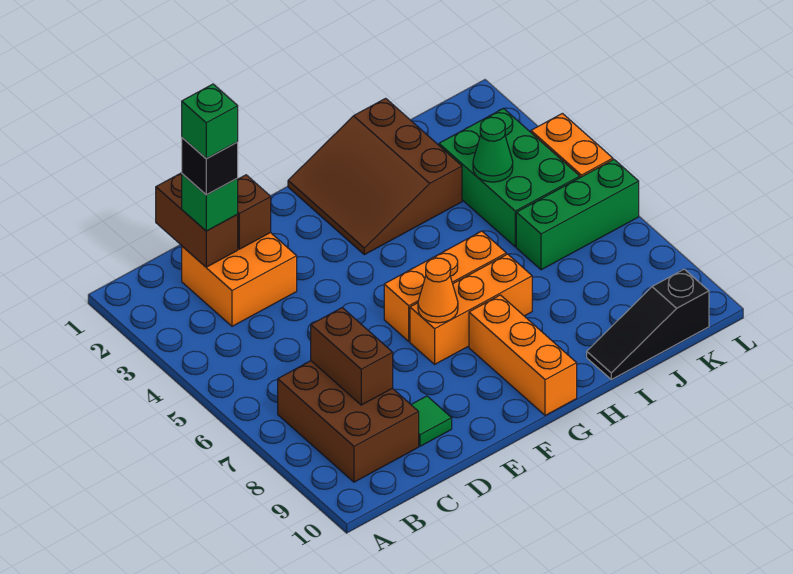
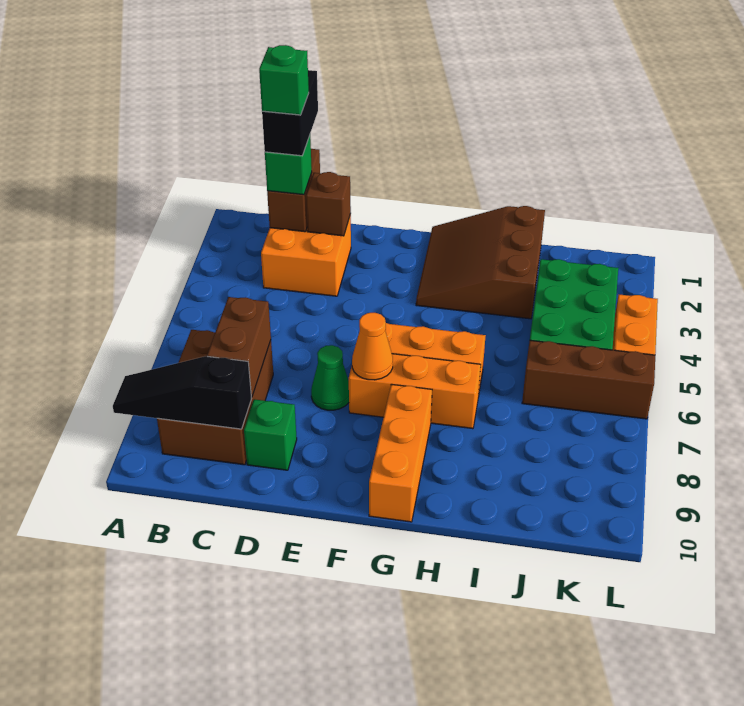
black 1x1 brick [182,138,238,195] -> black 1x2 brick [262,70,318,156]
green 1x1 tile [411,396,452,446] -> green 1x1 brick [244,399,297,470]
black 1x3 slope [587,269,709,379] -> black 1x3 slope moved to [113,356,252,429]
green 1x1 cone [473,117,513,182] -> green 1x1 cone moved to [311,345,349,410]
green 1x3 brick [516,160,639,270] -> brown 1x3 brick [522,340,655,419]

